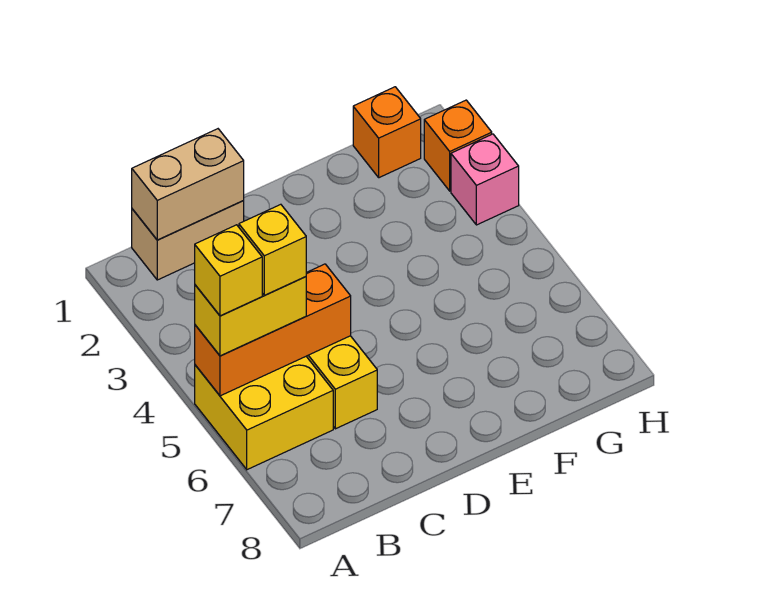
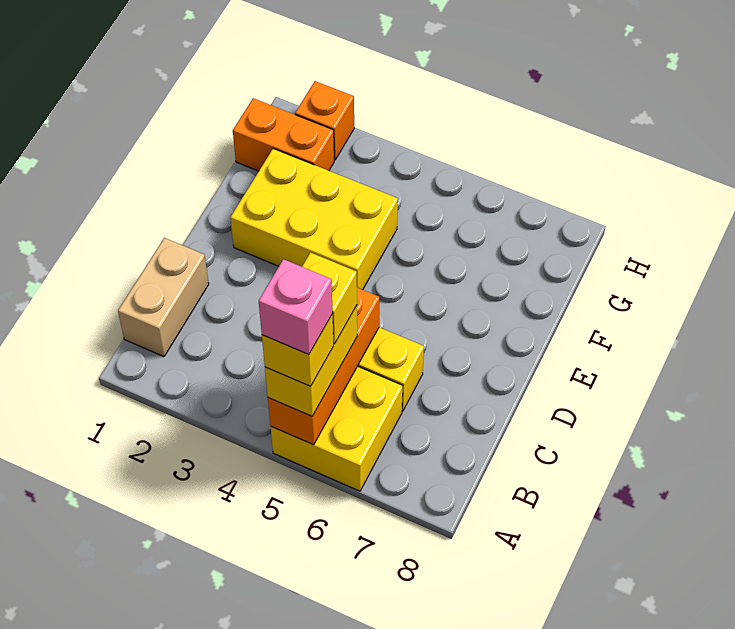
tan 1x2 brick [132,129,244,240] -> none
none -> yellow 2x3 brick [230,149,398,290]
orange 1x1 brick [353,87,421,178] -> orange 1x2 brick [233,98,334,171]
pink 1x1 brick [451,134,519,225] -> pink 1x1 brick moved to [259,259,333,355]

